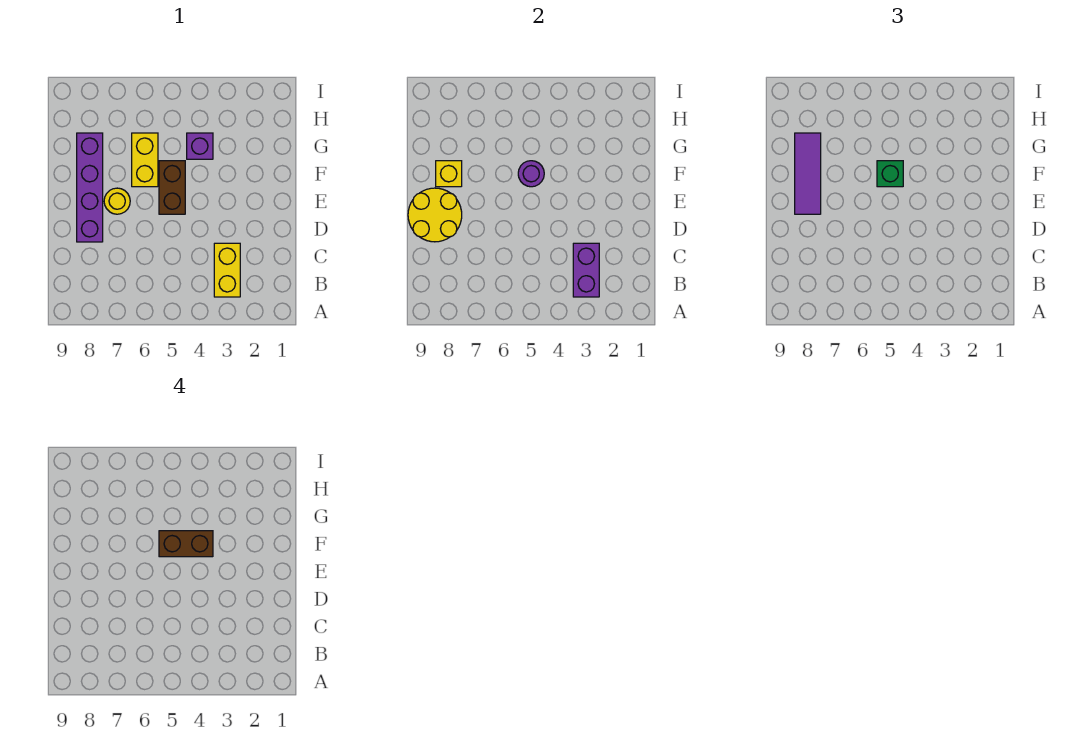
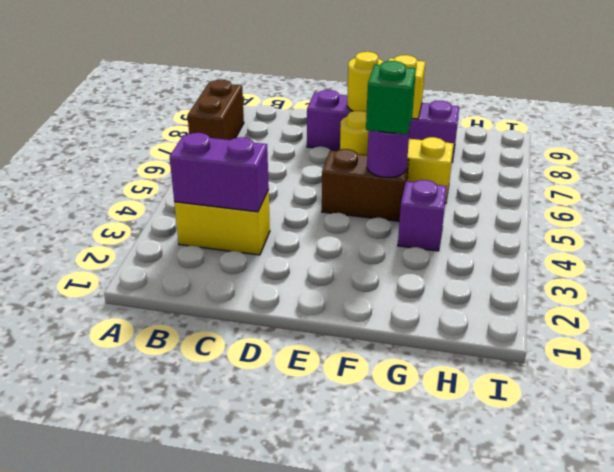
yellow 2x2 round brick [408,188,462,242] -> yellow 1x1 round brick [347,52,383,112]
purple 1x3 tile [795,133,821,214] -> none
brown 1x2 brick [159,531,213,557] -> brown 1x2 brick moved to [187,80,244,140]

